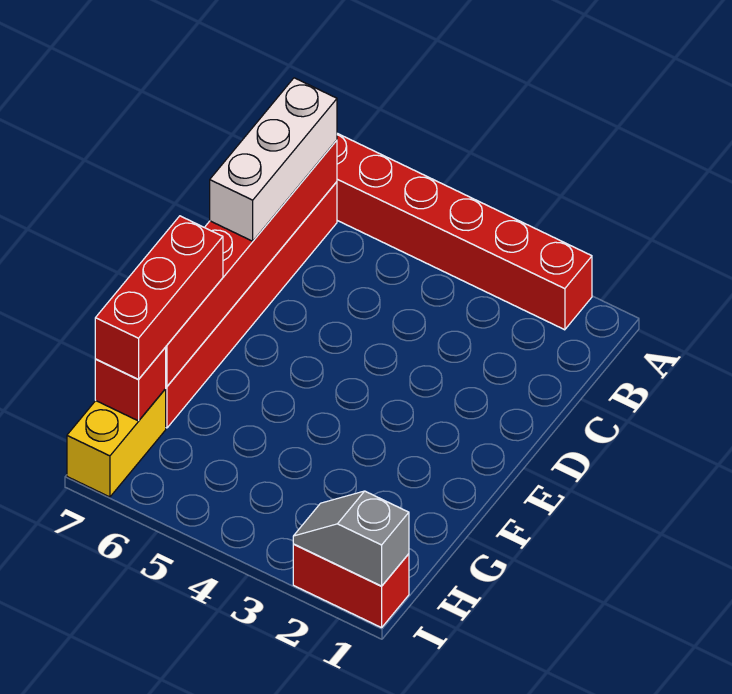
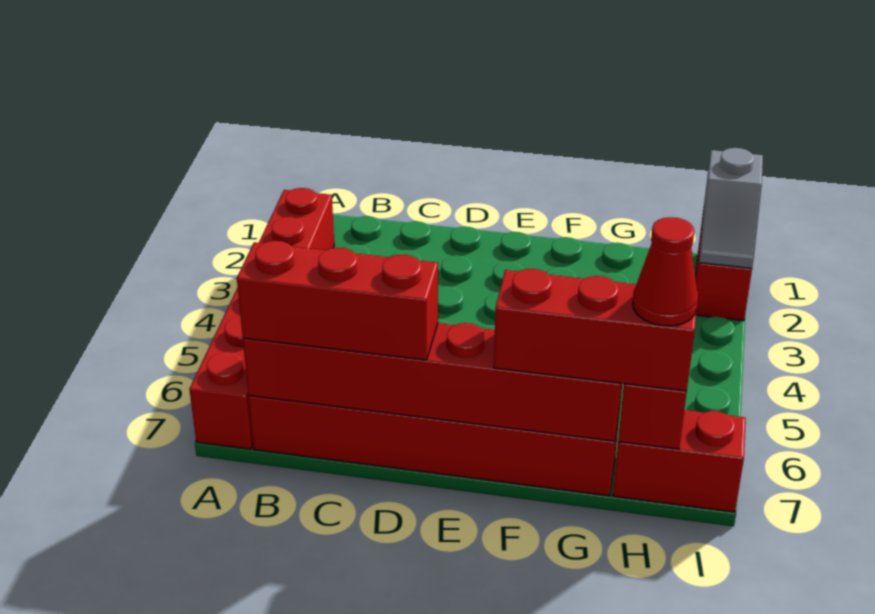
white 1x3 brick [210,78,337,241] -> red 1x3 brick [237,241,438,360]
yellow 1x2 brick [67,389,166,497] -> red 1x2 brick [613,410,746,512]
none -> red 1x1 cone [633,217,698,326]

